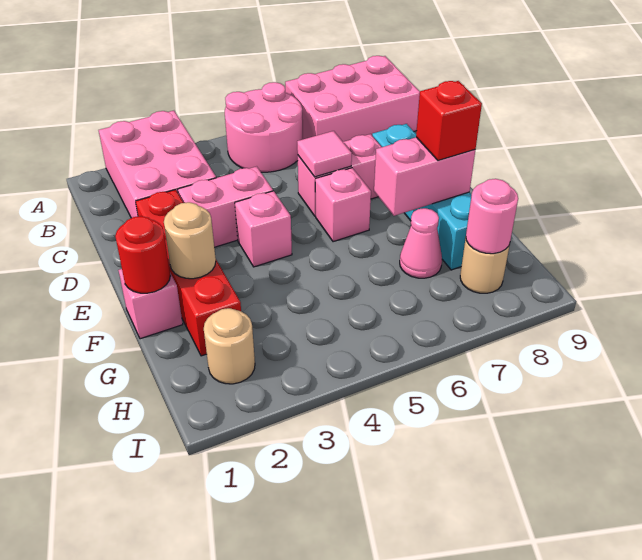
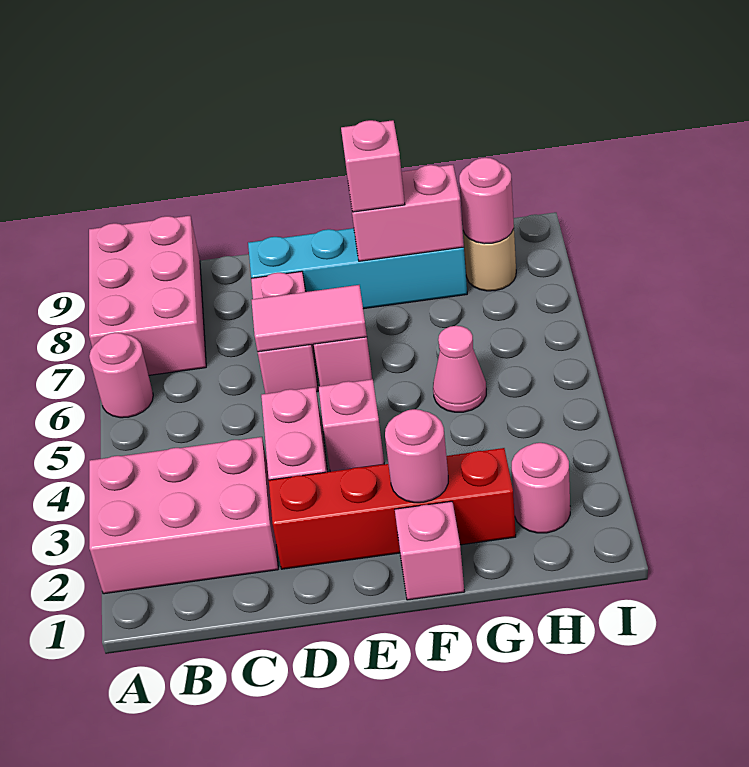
pink 2x2 round brick [225,82,303,172] -> pink 1x1 round brick [89,333,153,418]
pink 1x1 tile [297,131,352,177] -> pink 1x2 tile [251,285,367,352]
red 1x1 round brick [115,216,170,293] -> none
tan 1x1 round brick [164,202,216,279] -> pink 1x1 round brick [385,409,448,503]
pink 1x2 brick [374,137,475,216] -> pink 1x2 brick turned to [349,165,464,261]
red 1x1 brick [416,81,482,160] -> pink 1x1 brick [341,120,405,212]
pink 1x1 cone [400,208,442,278] -> pink 1x1 cone moved to [433,326,486,412]
tan 1x1 round brick [204,308,255,384] -> pink 1x1 round brick [512,443,570,533]

